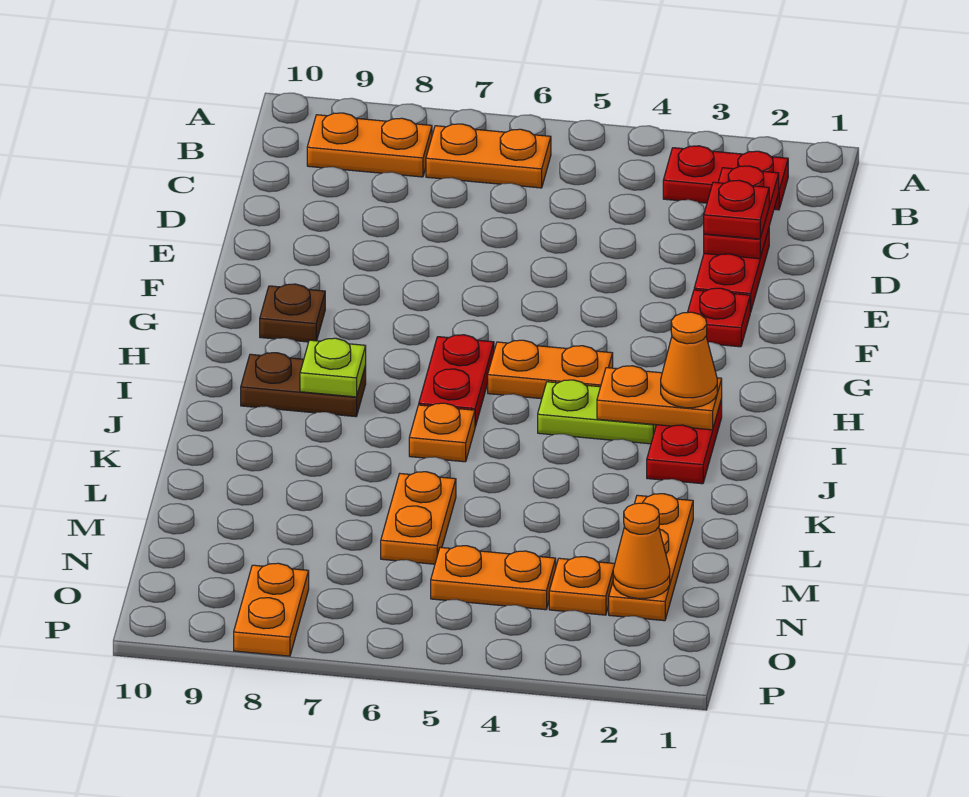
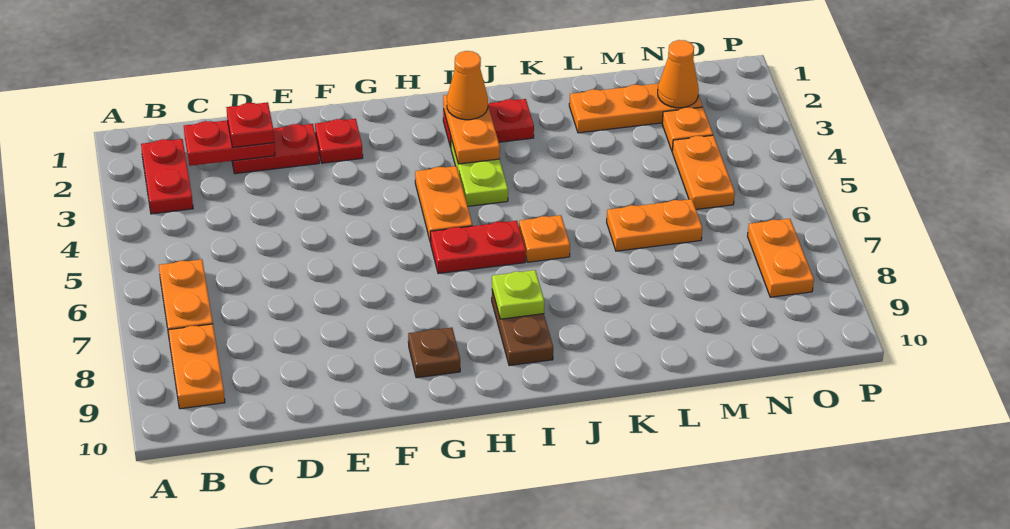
orange 1x2 plate [234,563,309,656] -> orange 1x2 plate turned to [748,219,814,297]

